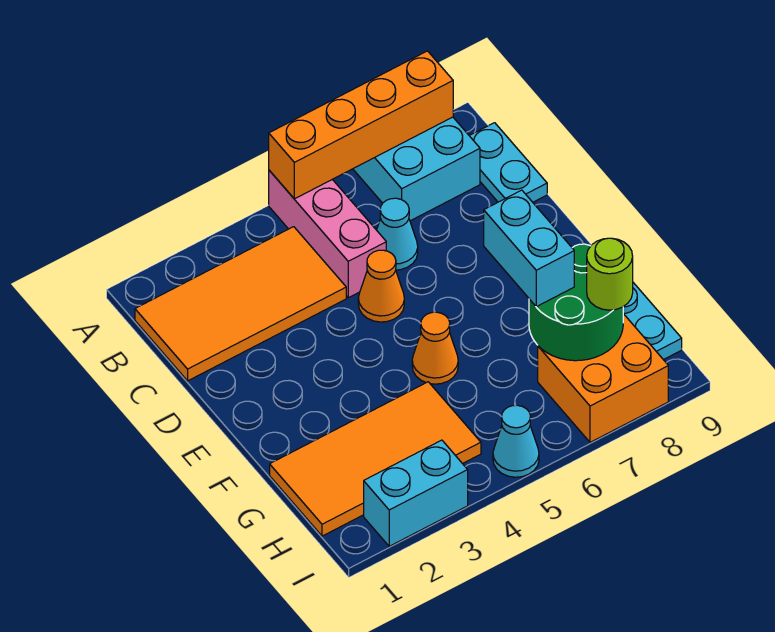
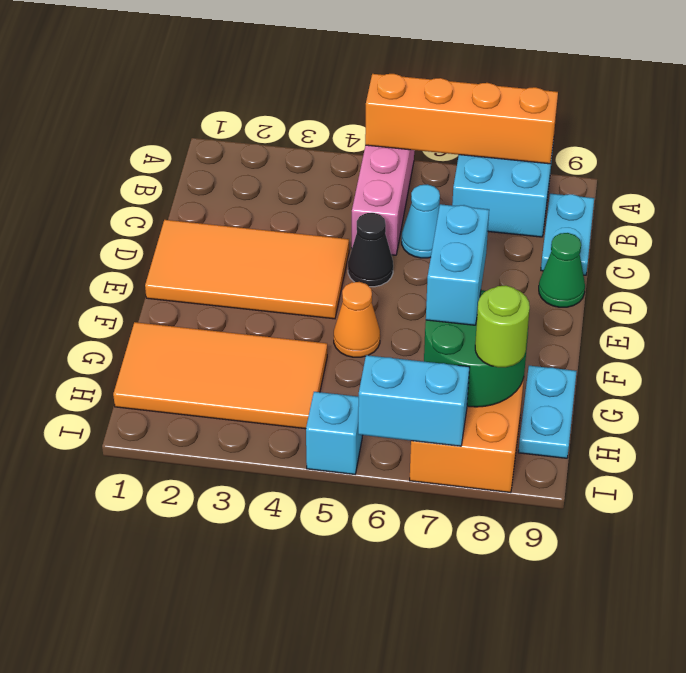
orange 2x4 tile [135,227,346,381] -> orange 2x4 tile moved to [145,220,349,319]
orange 1x1 cone [358,250,404,322] -> black 1x1 cone [348,213,393,287]
none -> green 1x1 cone [539,233,585,307]
cyan 1x2 brick [364,440,468,546] -> cyan 1x2 brick moved to [358,355,470,446]
cyan 1x1 cone [493,405,539,477] -> cyan 1x1 brick [306,392,363,474]

